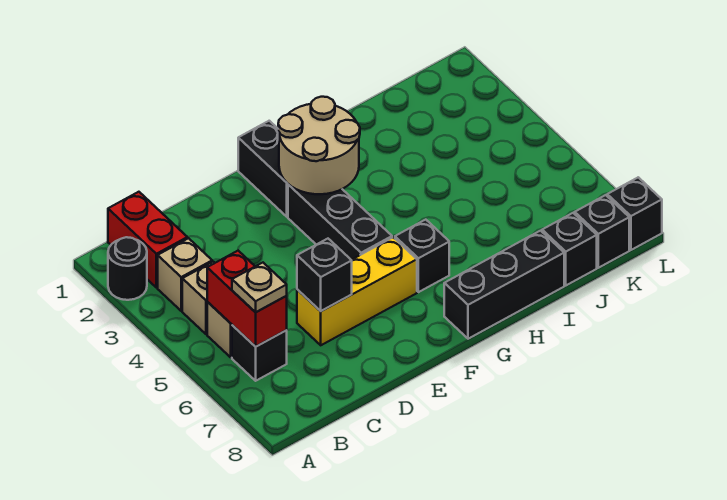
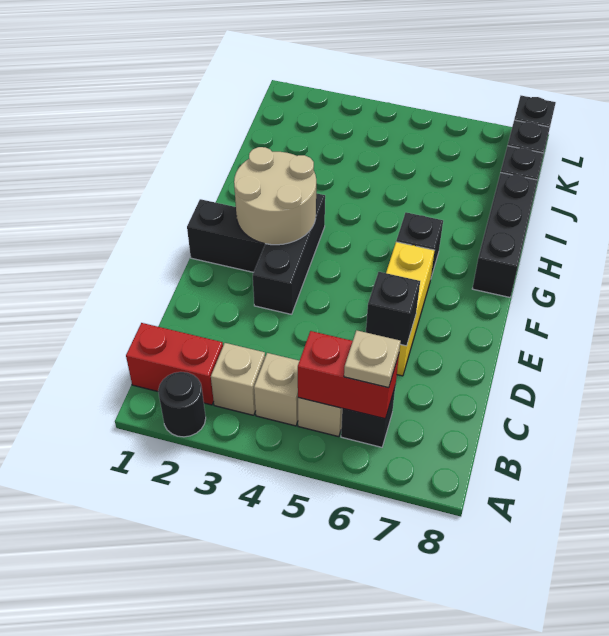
black 1x3 brick [288,184,392,260] -> black 1x3 brick turned to [253,193,325,314]

